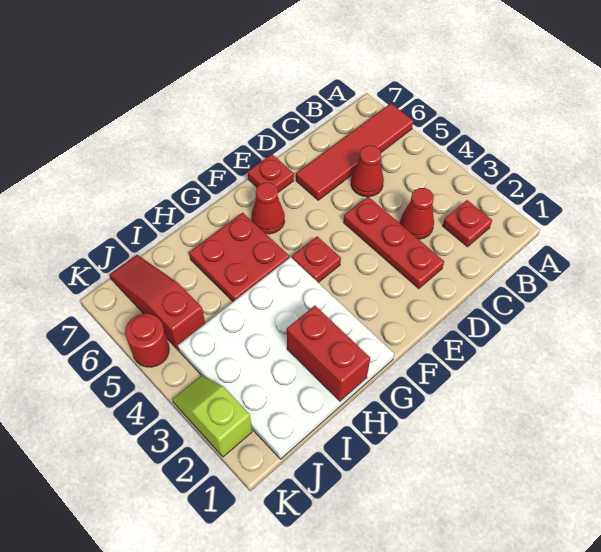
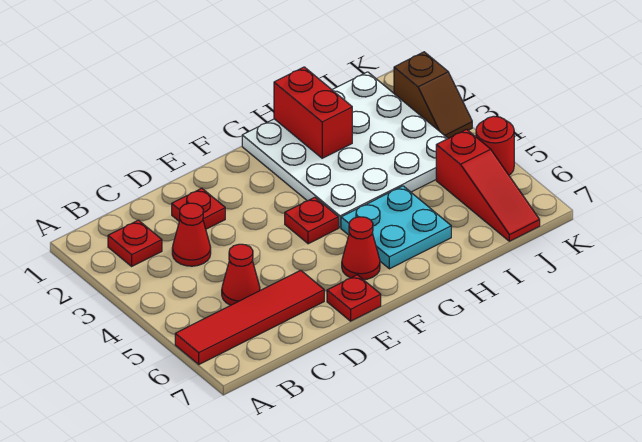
red 1x3 plate [343,197,444,289] -> red 1x1 plate [172,188,225,229]
red 2x2 plate [189,213,289,301] -> cyan 2x2 plate [341,186,451,269]
lime 1x2 slope [172,375,252,457] -> brown 1x2 slope [394,52,472,138]

